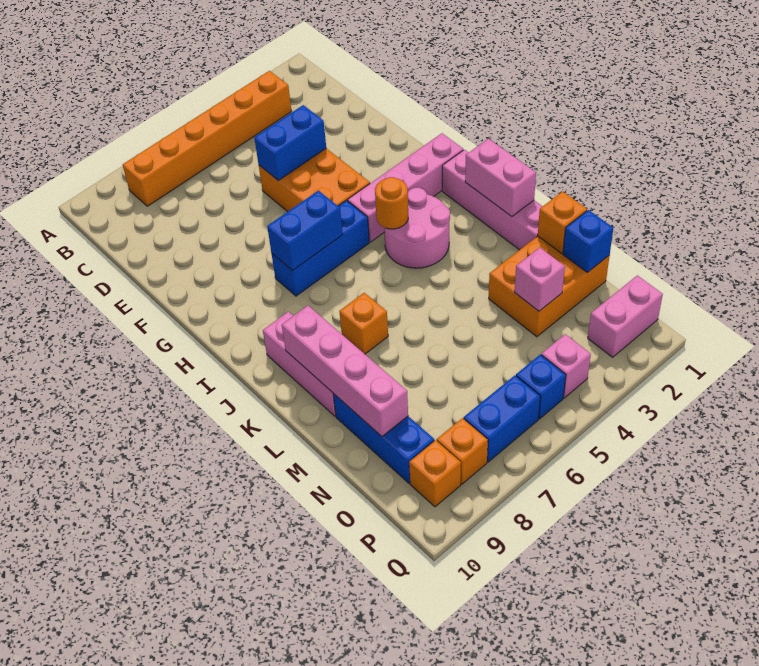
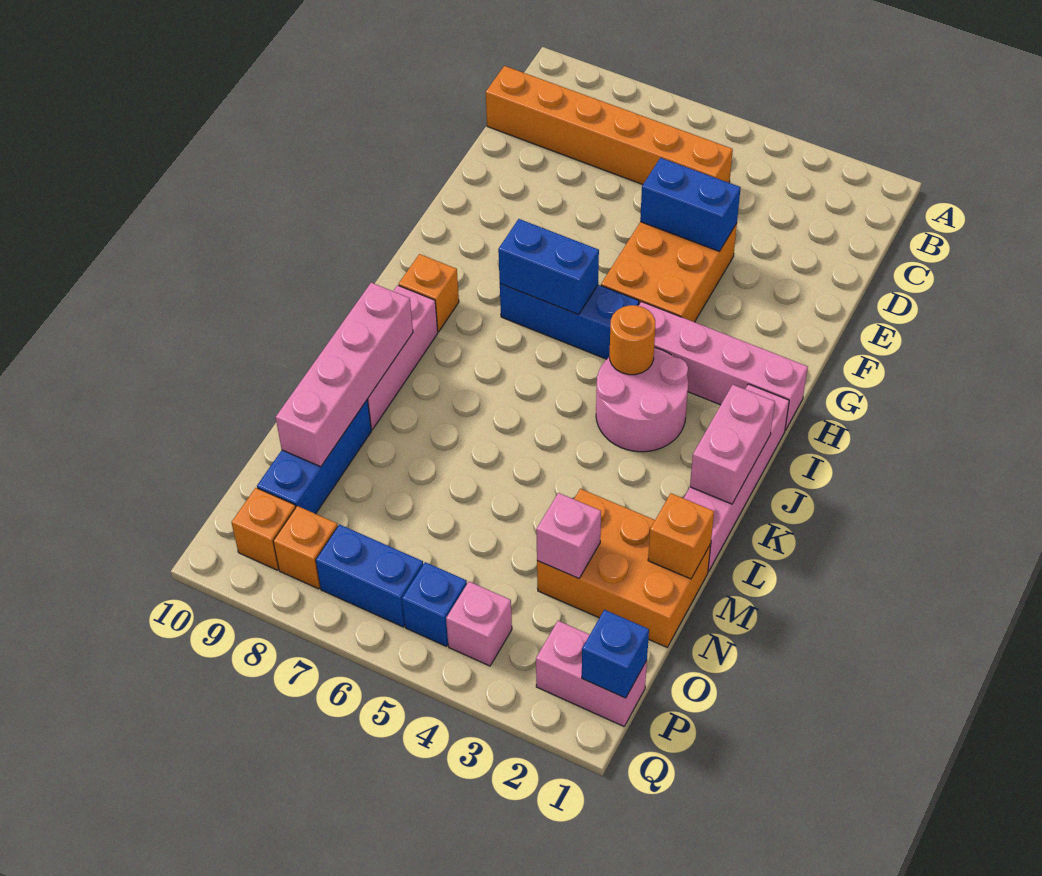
orange 1x6 brick [123,71,292,206] -> orange 1x6 brick moved to [486,66,733,185]
orange 1x1 brick [339,293,388,354] -> orange 1x1 brick moved to [399,254,459,332]
blue 1x1 brick [563,210,613,273] -> blue 1x1 brick moved to [582,610,649,698]

